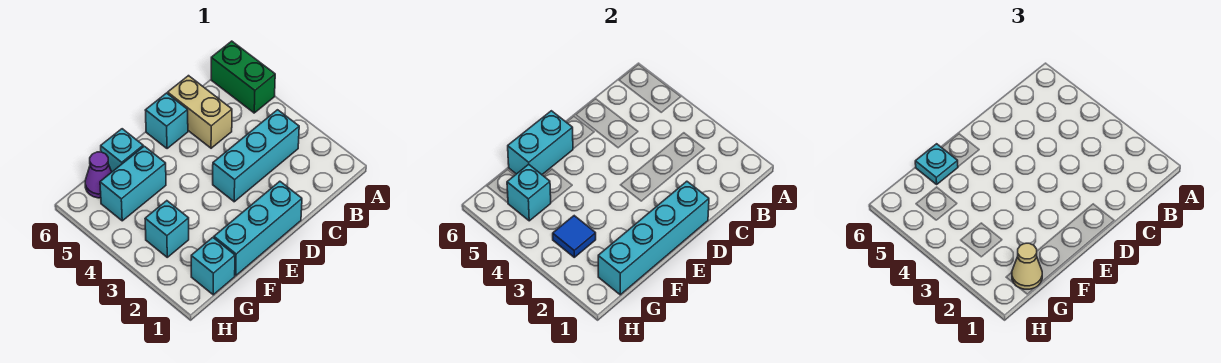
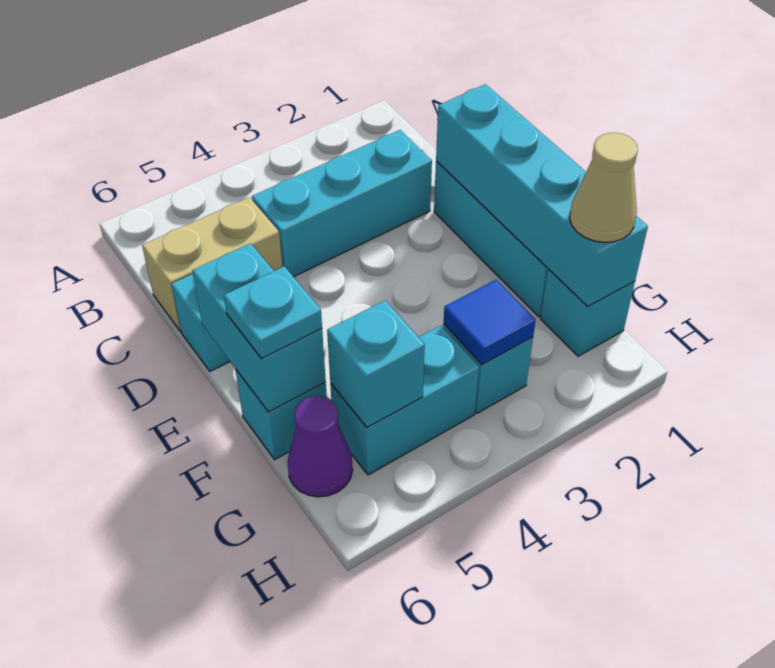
green 1x2 brick [211,41,275,113] -> none
cyan 1x3 brick [213,110,299,202] -> cyan 1x3 brick turned to [252,130,432,277]
cyan 1x2 brick [100,146,166,221] -> cyan 1x2 brick turned to [330,326,479,475]

